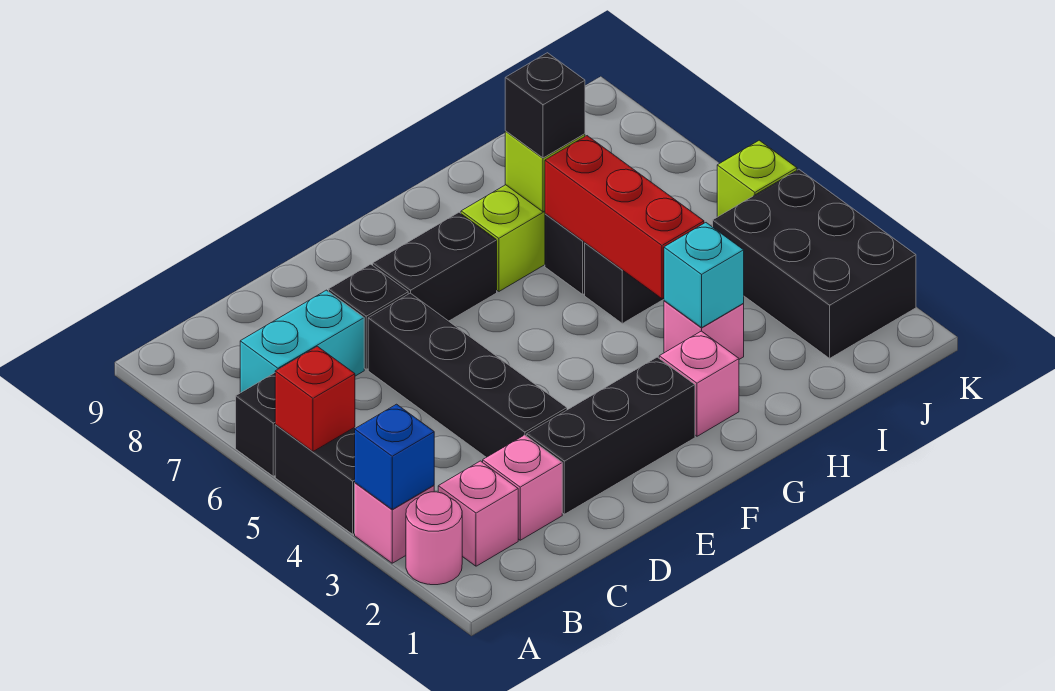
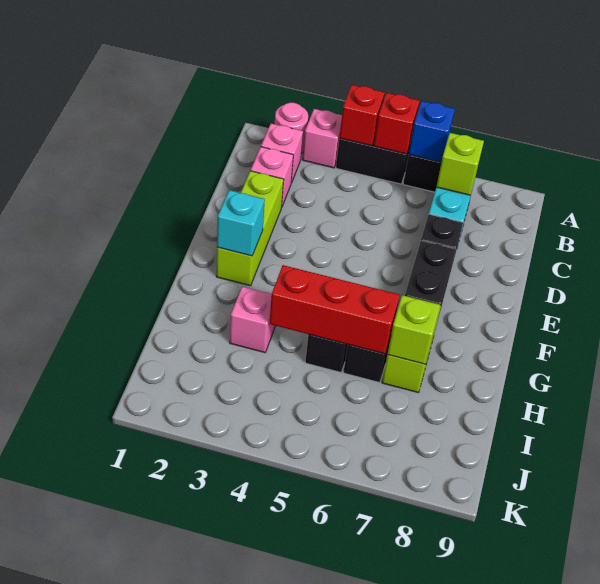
blue 1x1 brick [355,404,434,509] -> blue 1x1 brick moved to [409,101,455,162]
none -> red 1x1 brick [339,85,384,146]
black 1x3 brick [527,357,695,514] -> lime 1x3 brick [216,171,284,286]
black 1x4 brick [368,293,567,457] -> none
pink 1x1 brick [659,331,739,436] -> none
cyan 1x1 brick [664,223,744,328] -> cyan 1x1 brick moved to [217,190,265,256]
black 1x1 brick [505,53,585,158] -> none
black 2x3 brick [713,169,916,358] -> none
lime 1x1 brick [717,140,797,217] -> lime 1x1 brick moved to [436,133,484,195]

